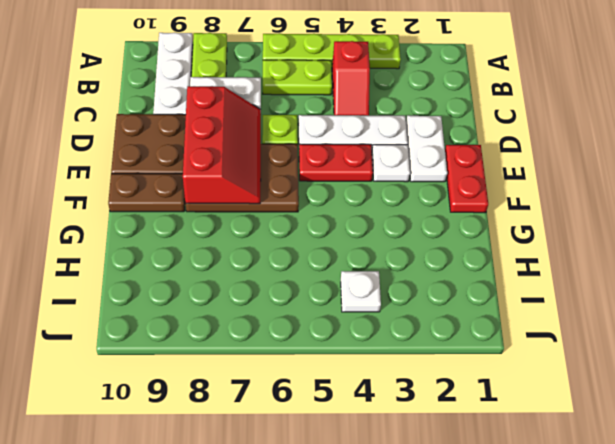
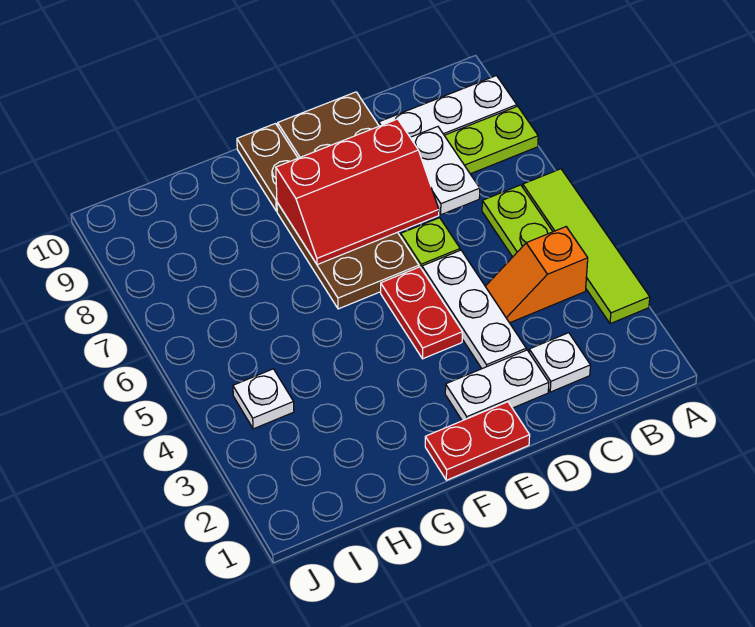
lime 1x4 plate [263,33,401,69] -> lime 1x4 tile [523,169,650,324]
red 1x2 slope [332,41,370,116] -> orange 1x2 slope [485,227,588,323]
white 1x1 plate [372,145,410,182] -> white 1x1 plate moved to [529,333,590,392]

